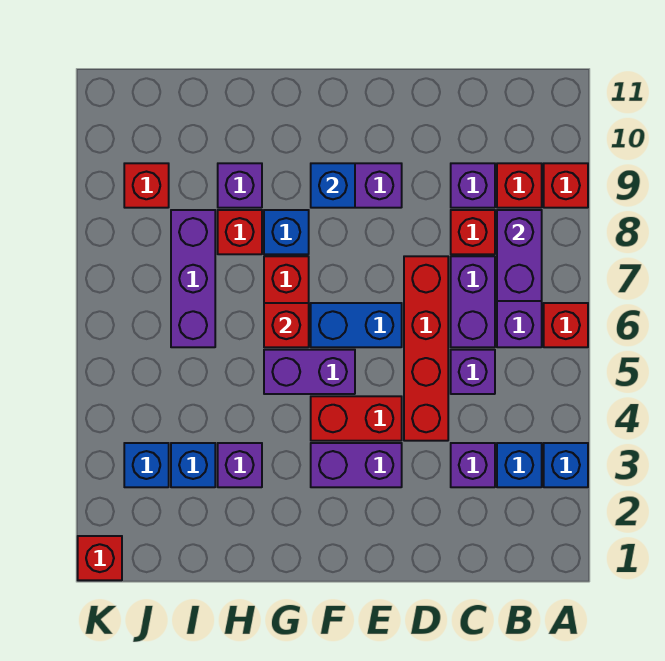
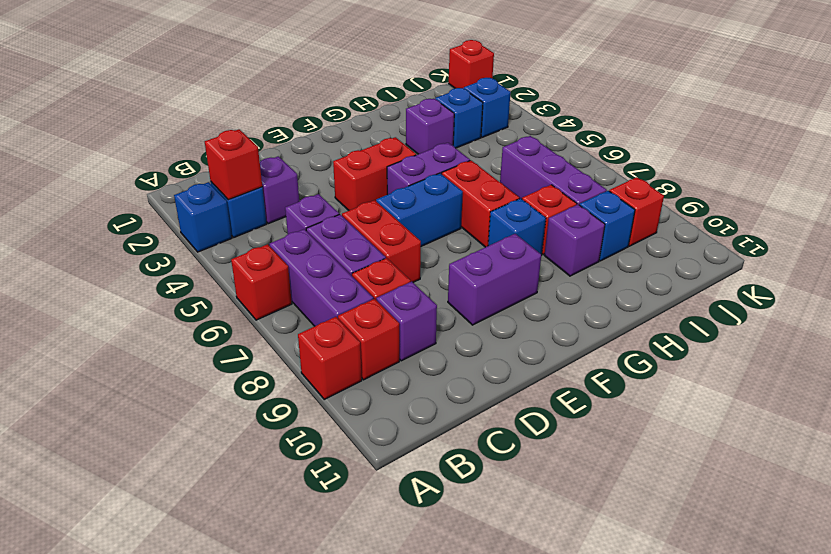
purple 1x2 brick [497,210,542,301] -> none
red 1x4 brick [404,256,448,441] -> red 1x2 brick [342,200,421,282]
purple 1x2 brick [311,443,402,487] -> none
blue 1x1 brick [311,163,355,208] -> blue 1x1 brick moved to [580,191,635,261]
red 1x1 brick [264,303,309,347] -> red 1x1 brick moved to [205,129,262,200]

